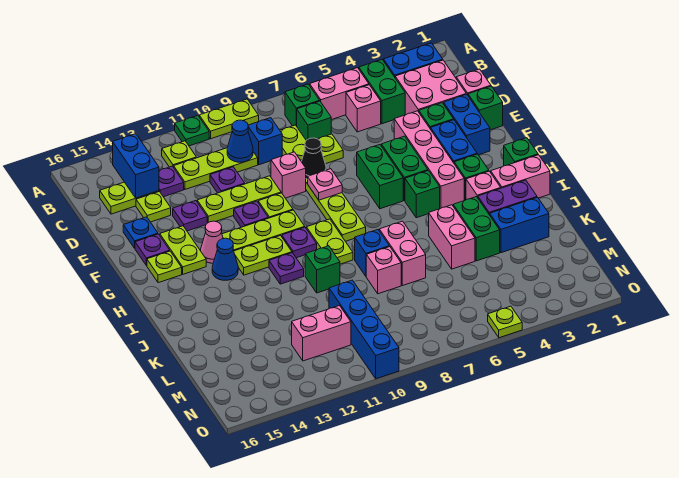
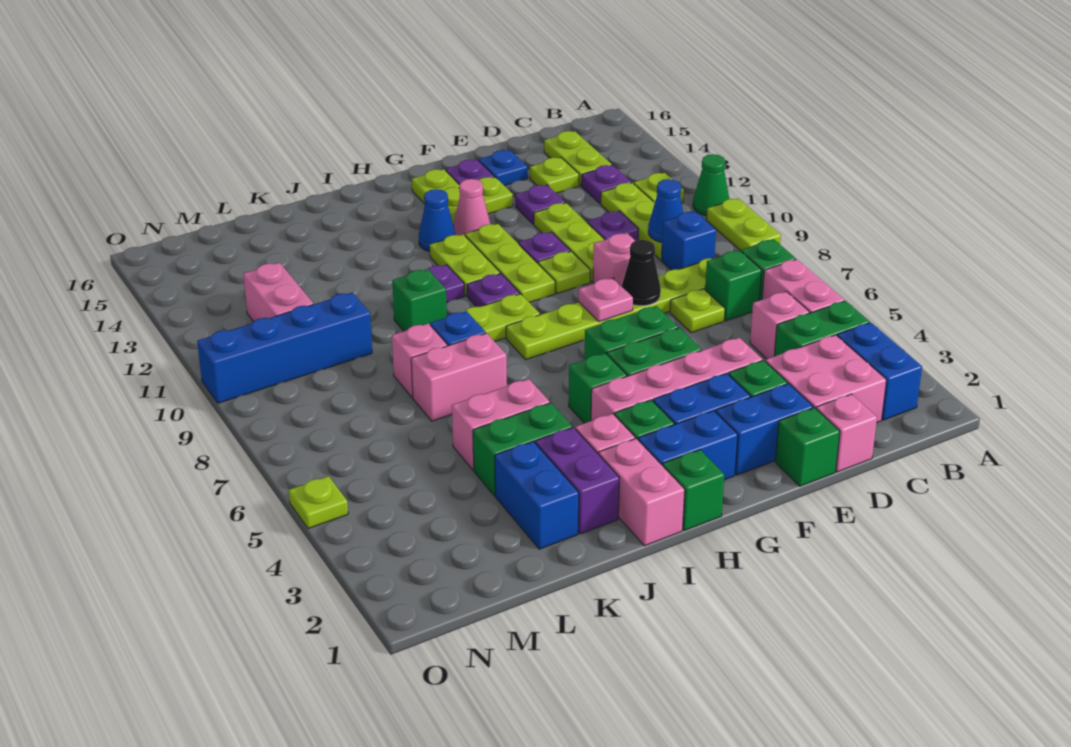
green 1x1 plate [175,116,209,146] -> green 1x1 cone [693,154,729,216]
blue 1x2 brick [113,134,159,198] -> blue 1x2 brick moved to [638,411,738,480]

